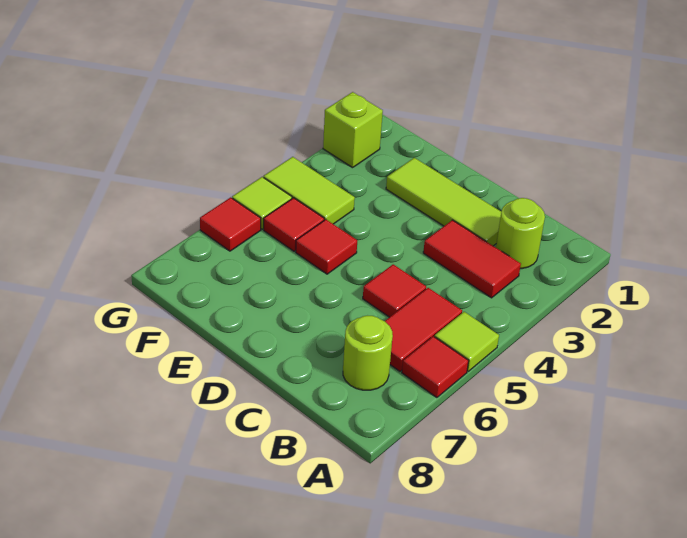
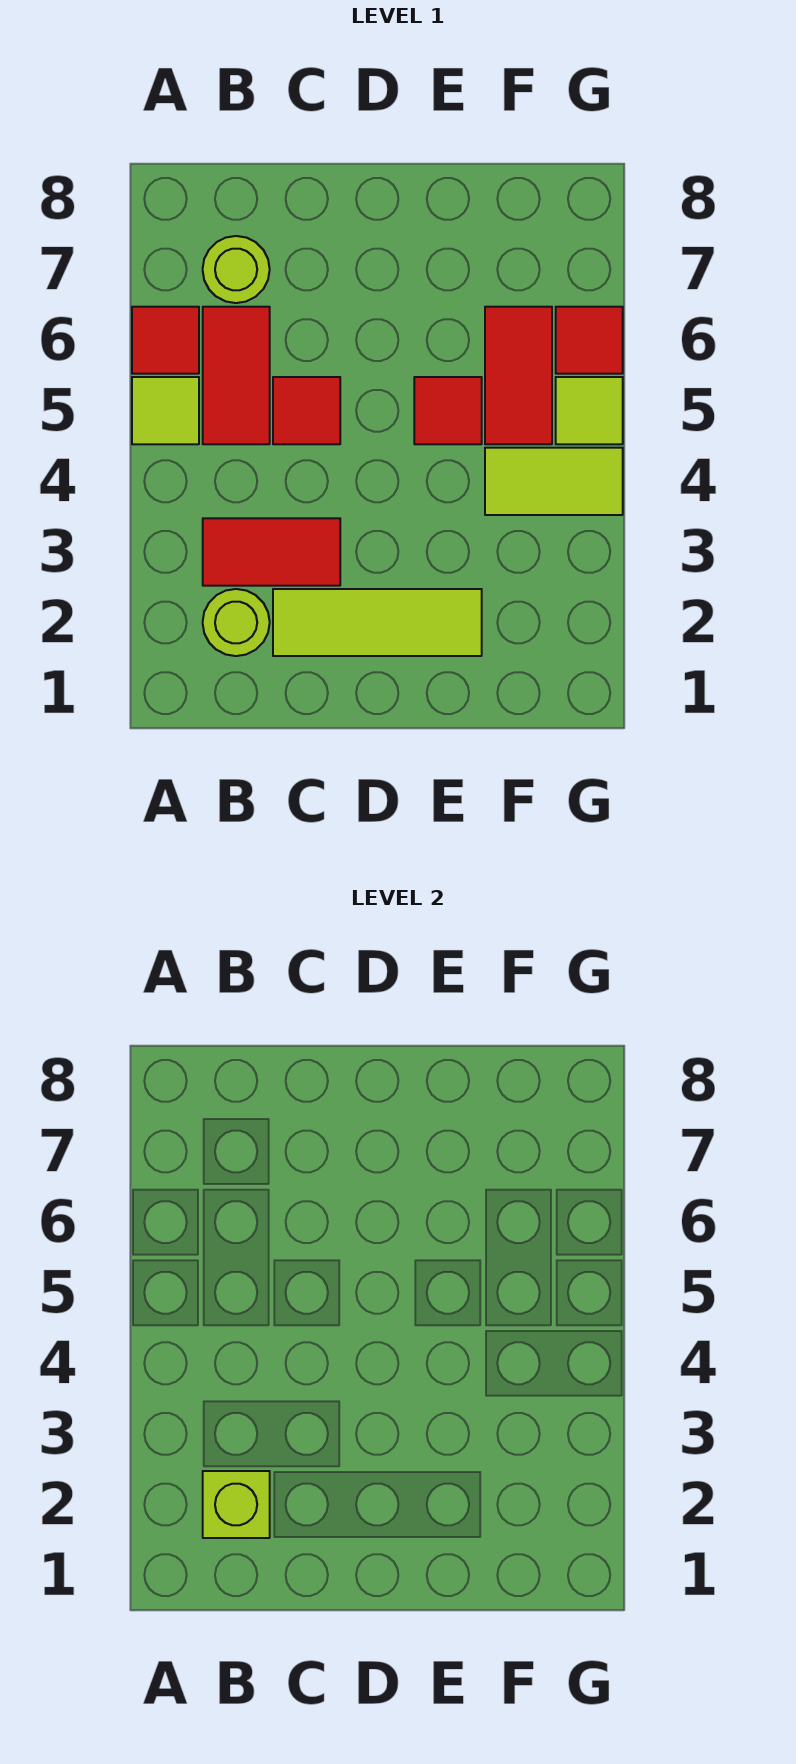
red 1x1 tile [264,198,324,251] -> red 1x2 tile [485,307,552,444]
lime 1x1 brick [323,92,383,168] -> lime 1x1 brick moved to [203,1471,270,1538]

